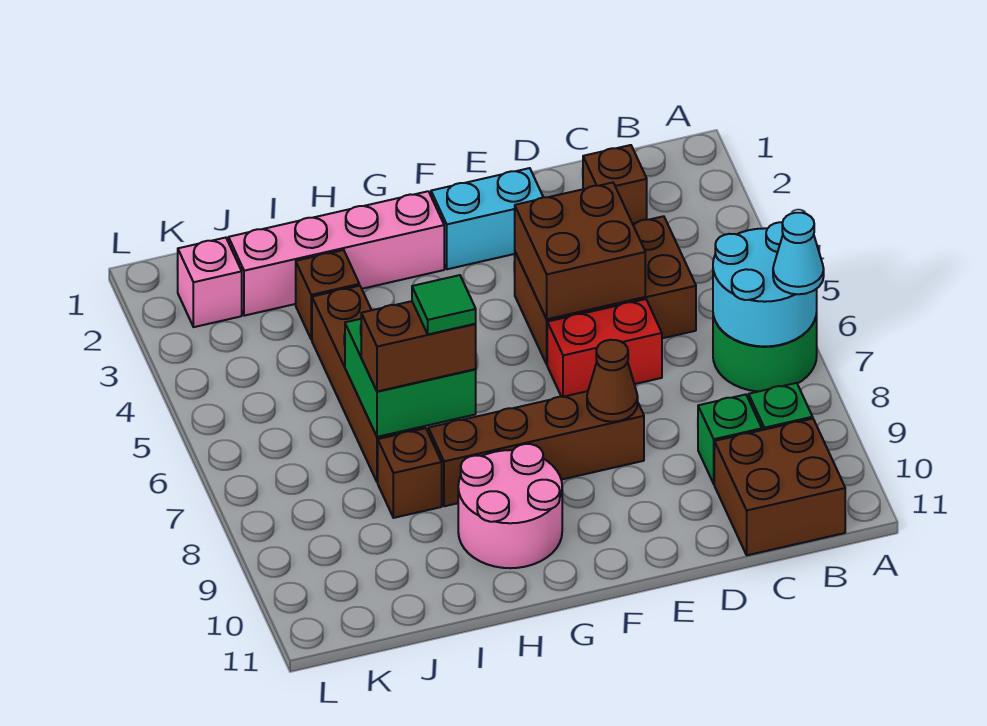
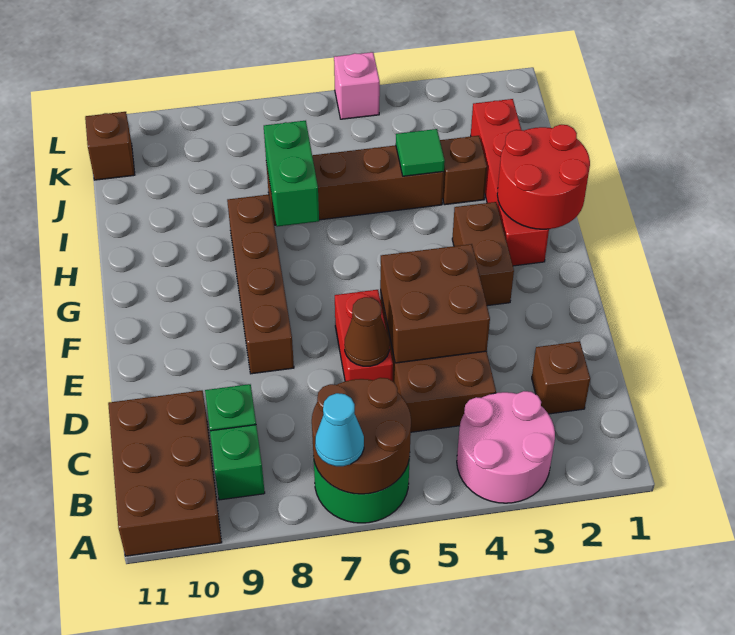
cyan 2x2 round brick [713,222,817,346] -> brown 2x2 round brick [312,378,411,494]
brown 2x2 brick [714,419,845,555] -> brown 2x3 brick [108,391,222,556]
cyan 1x2 brick [431,168,543,269] -> none
brown 1x1 cone [587,340,638,422] -> brown 1x1 cone moved to [344,297,389,366]
none -> red 2x2 round brick [497,125,590,229]
pink 1x4 brick [228,191,444,316] -> red 1x4 brick [471,99,549,266]
pink 2x2 round brick [458,444,562,568] -> pink 2x2 round brick moved to [457,391,555,503]
green 2x2 brick [345,319,476,437] -> green 1x2 brick [264,121,319,227]
brown 1x2 brick [361,301,476,391] -> brown 1x2 brick moved to [452,202,514,306]
green 1x1 tile [412,275,476,334] -> green 1x1 tile moved to [396,129,445,176]
brown 1x1 brick [378,428,442,518] -> brown 1x1 brick moved to [85,112,135,180]
pink 1x1 brick [178,238,242,327] -> pink 1x1 brick moved to [334,52,380,119]

